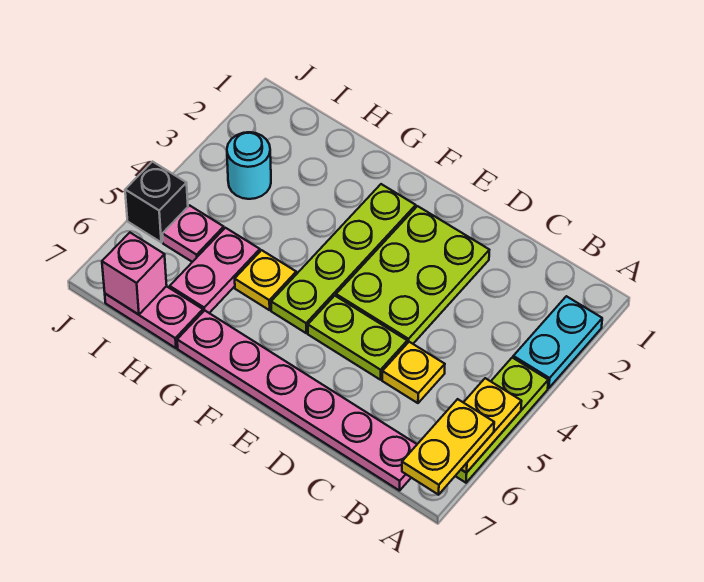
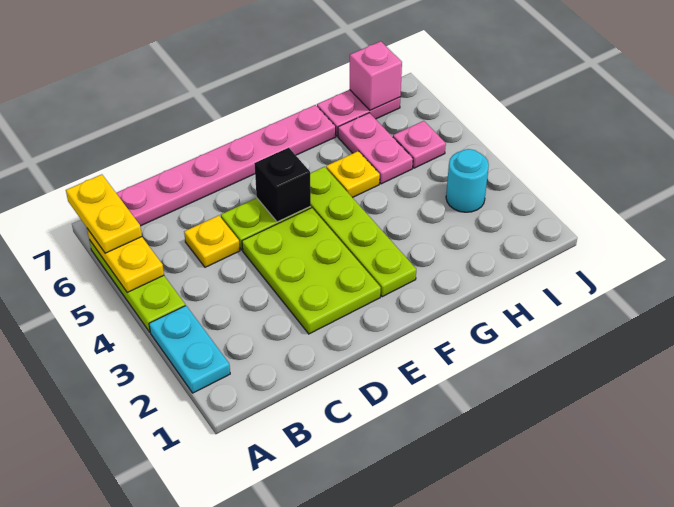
black 1x1 brick [125,162,188,242] -> black 1x1 brick moved to [254,148,311,222]

